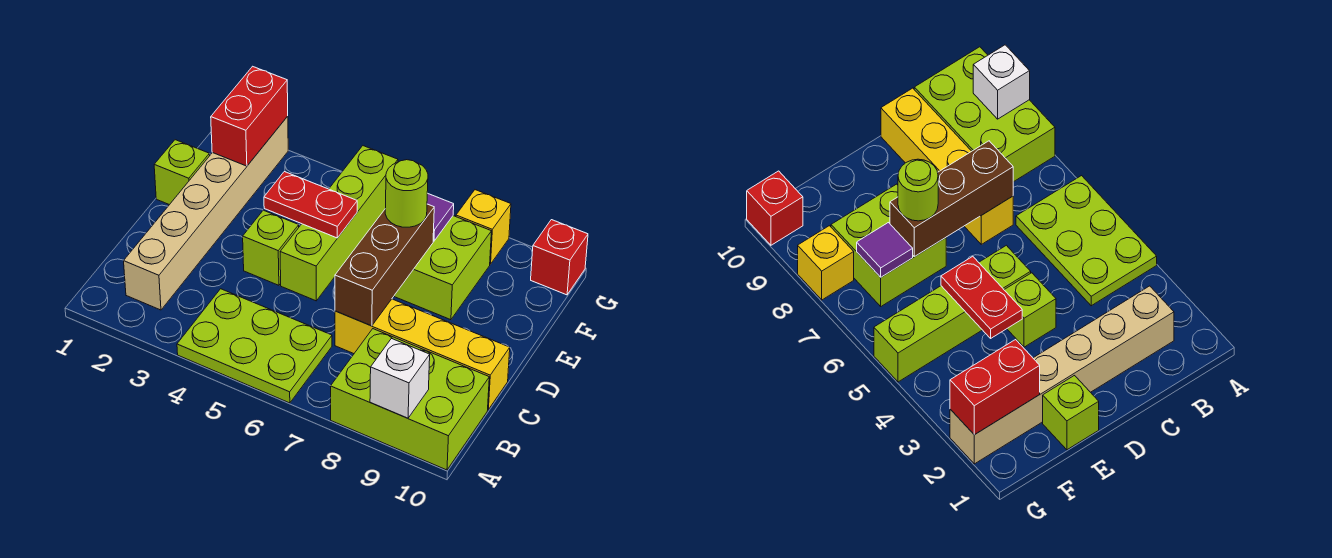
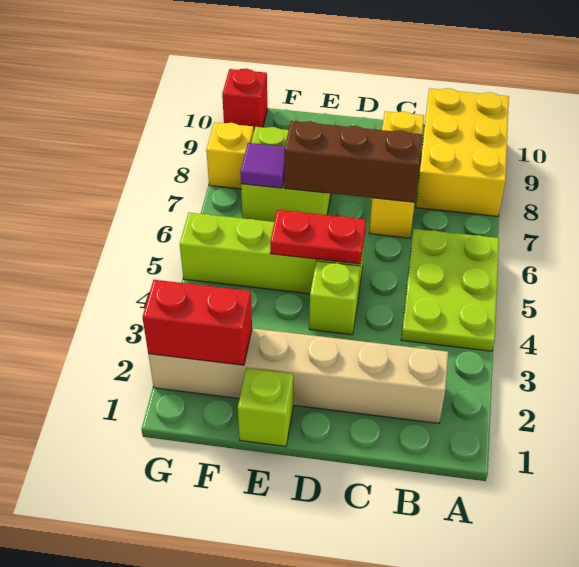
lime 2x3 brick [330,329,489,470] -> yellow 2x3 brick [416,88,509,216]
white 1x1 brick [370,339,430,418] -> none
yellow 1x4 brick [335,299,510,409] -> yellow 1x3 brick [369,111,424,238]
red 1x2 plate [264,172,357,238] -> red 1x2 plate turned to [270,210,366,264]
lime 1x1 round brick [385,160,428,227] -> none

